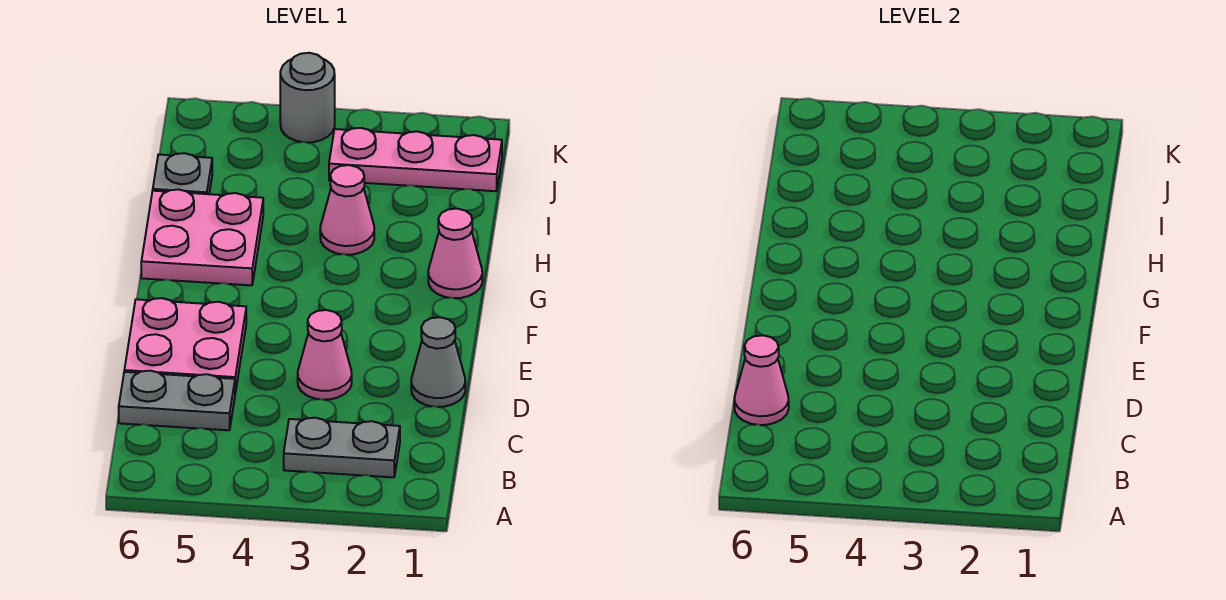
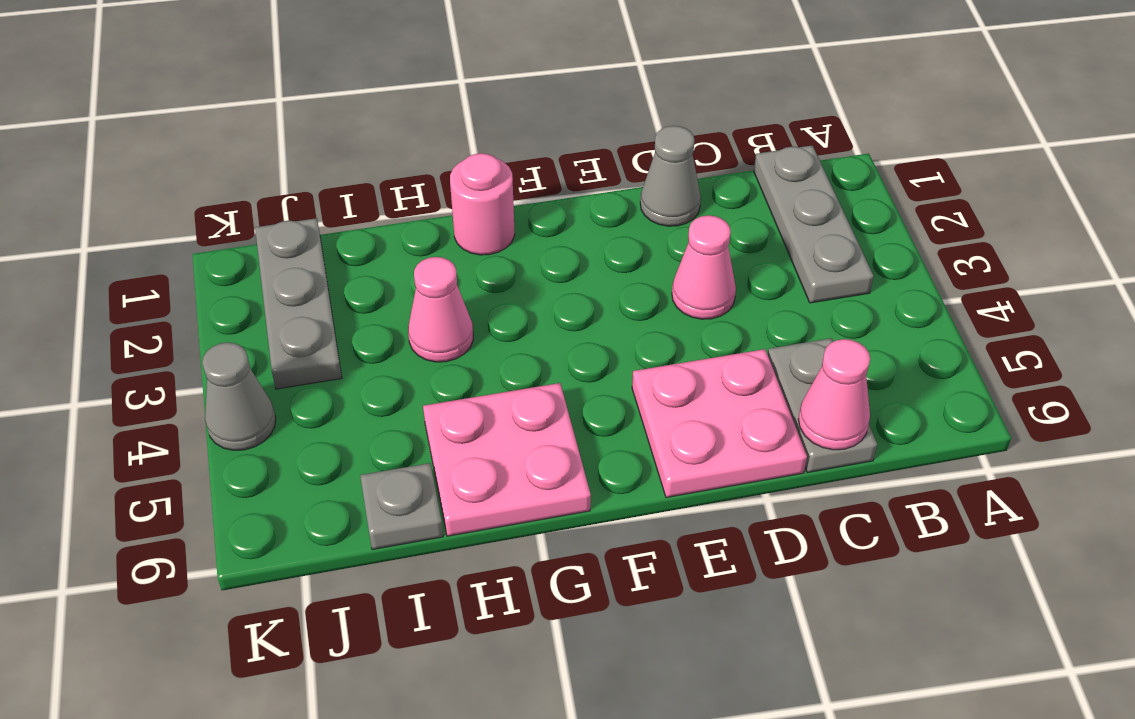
grey 1x2 plate [284,418,400,477] -> grey 1x3 plate [754,145,874,303]
pink 1x1 cone [428,209,482,298] -> pink 1x1 round brick [450,153,515,255]
pink 1x3 plate [329,128,502,191] -> grey 1x3 plate [255,218,342,389]
grey 1x1 round brick [280,53,335,142] -> grey 1x1 cone [202,342,276,450]

